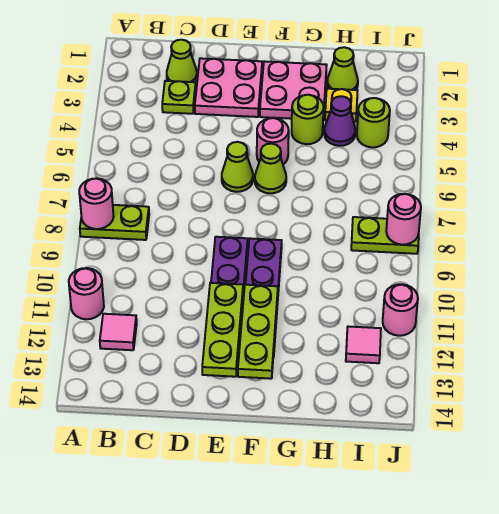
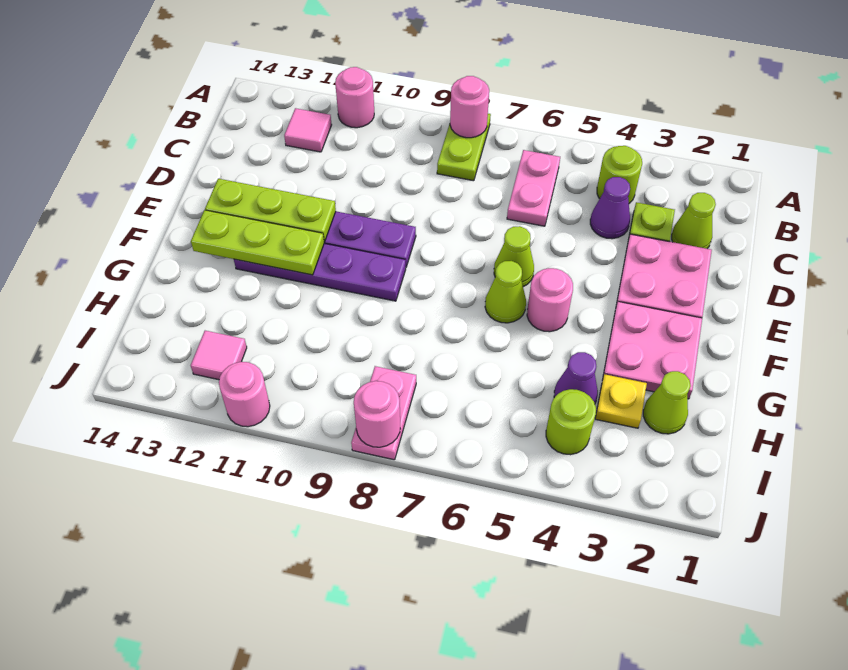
none -> pink 1x2 plate [507,150,560,226]
none -> purple 1x1 cone [590,177,630,239]
lime 1x1 round brick [292,95,324,144] -> lime 1x1 round brick moved to [597,146,642,203]
lime 1x2 plate [351,217,419,254] -> pink 1x2 plate [351,366,416,460]

